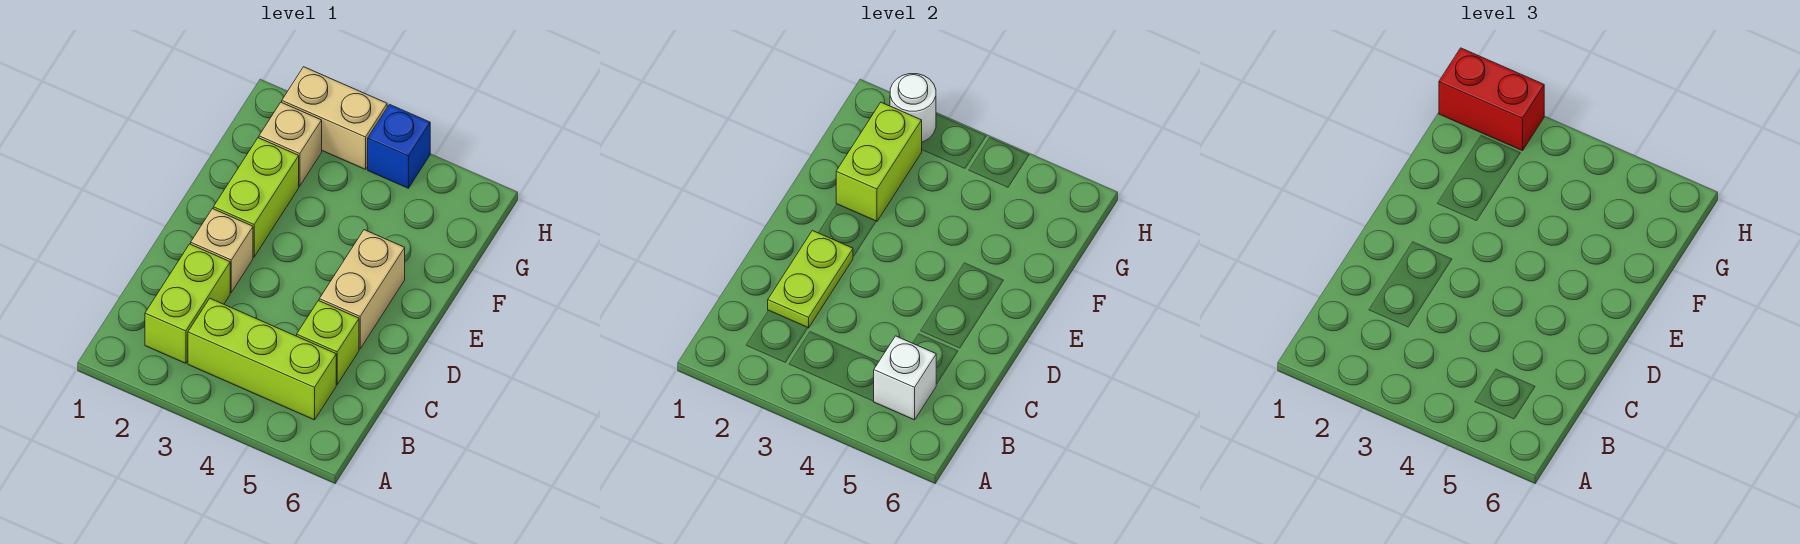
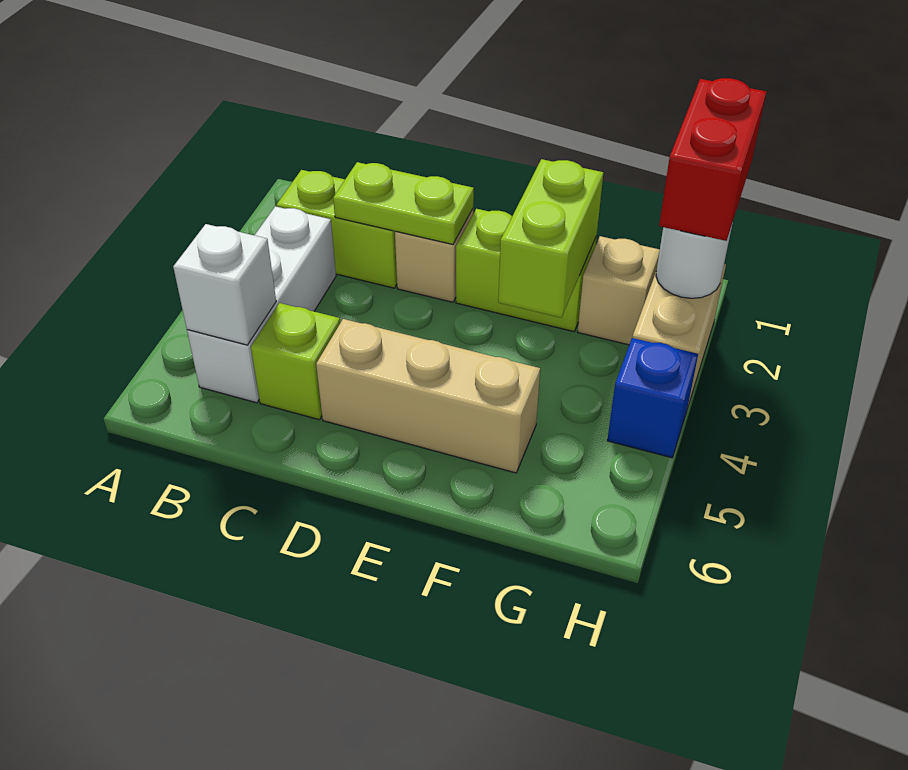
lime 1x3 brick [188,299,336,420] -> white 1x3 brick [187,206,336,403]
tan 1x2 brick [319,230,405,349] -> tan 1x3 brick [316,319,540,473]
lime 1x2 brick [836,102,922,222] -> lime 1x2 brick turned to [498,159,603,318]

